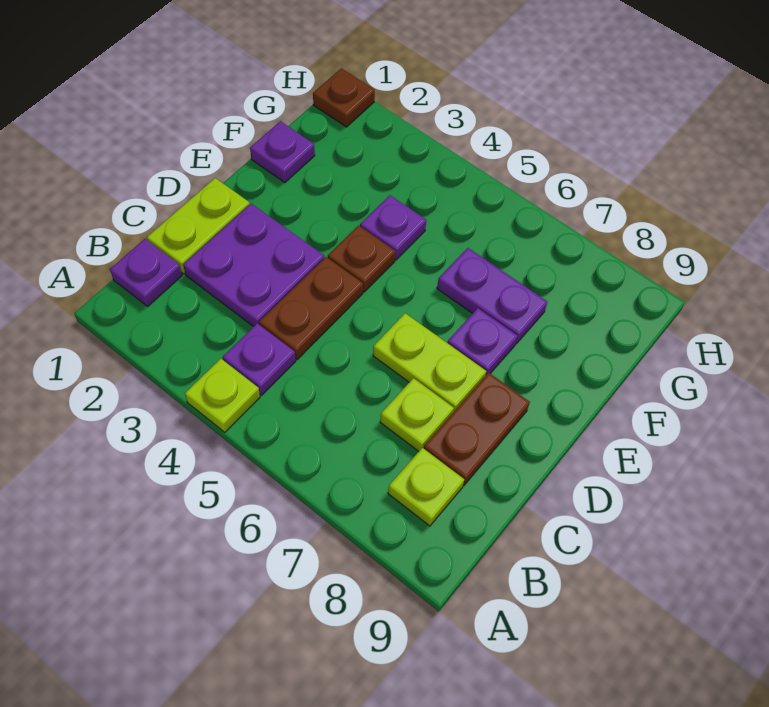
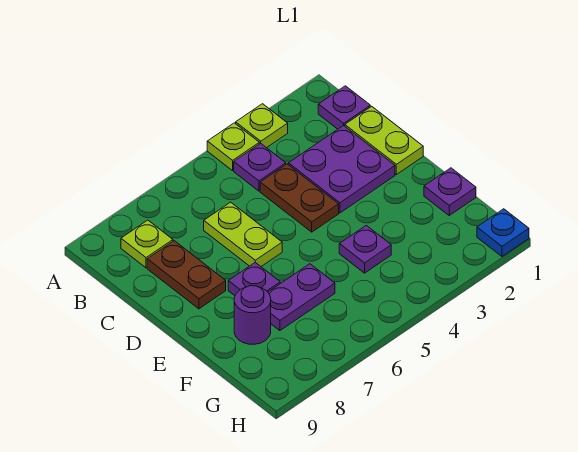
lime 1x1 plate [380,378,454,451] -> lime 1x1 plate moved to [236,104,288,148]
lime 1x2 plate [373,313,486,412] -> lime 1x2 plate turned to [204,202,282,266]
brown 1x1 plate [328,226,395,292] -> none
none -> purple 1x1 round brick [234,286,271,344]
brown 1x1 plate [313,68,375,127] -> blue 1x1 plate [477,209,529,256]

